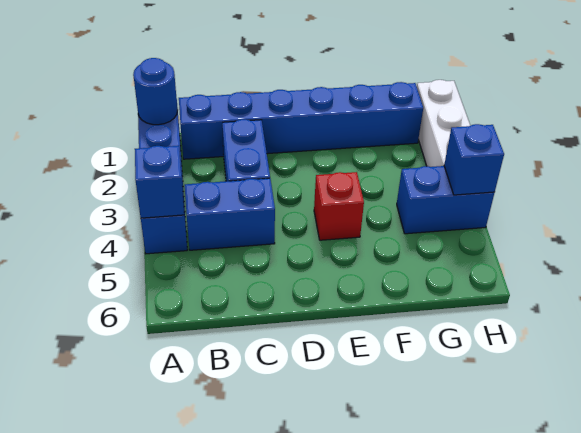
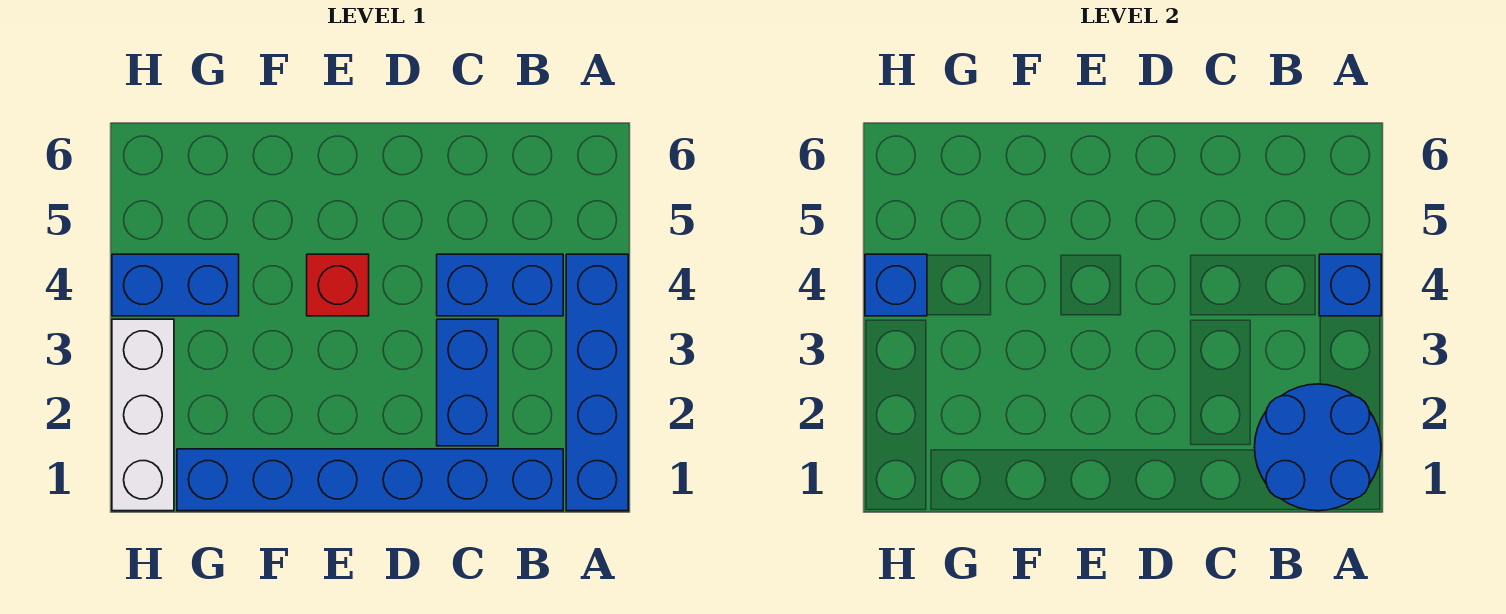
blue 1x1 round brick [133,58,178,125] -> blue 2x2 round brick [1255,384,1381,511]

